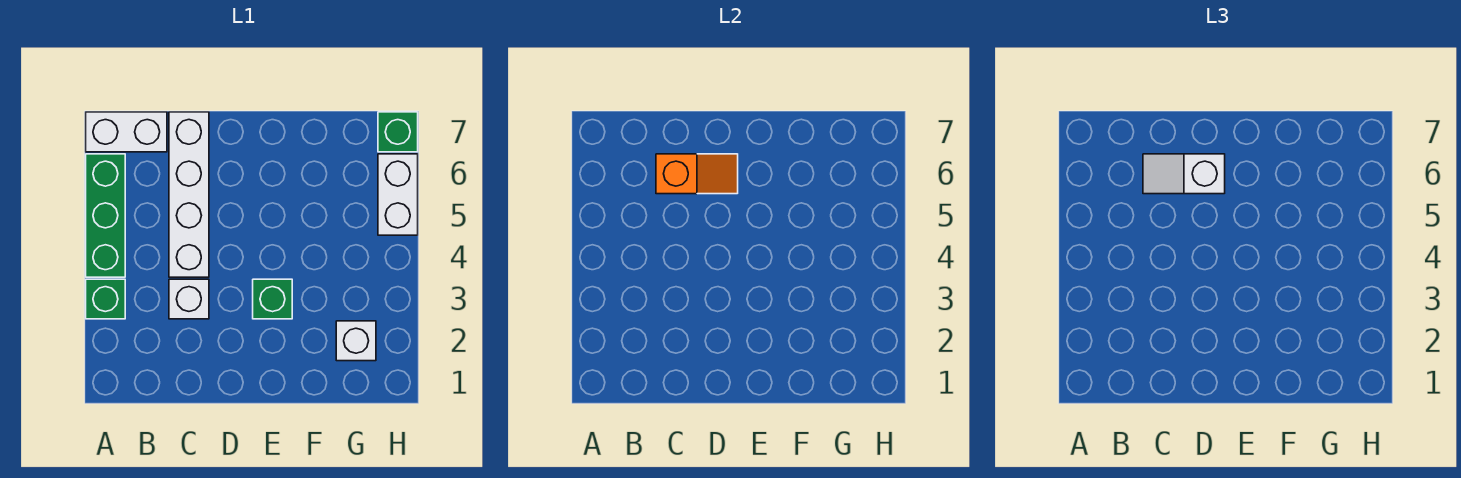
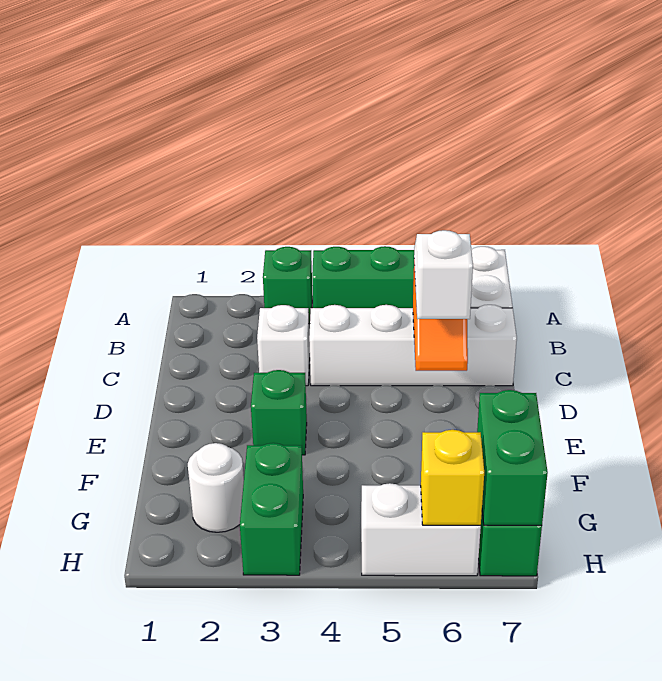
white 1x1 brick [336,321,376,361] -> white 1x1 round brick [188,443,244,532]
none -> green 1x2 brick [240,443,303,575]
none -> green 1x2 brick [477,390,548,525]
none -> yellow 1x1 brick [421,430,484,525]

